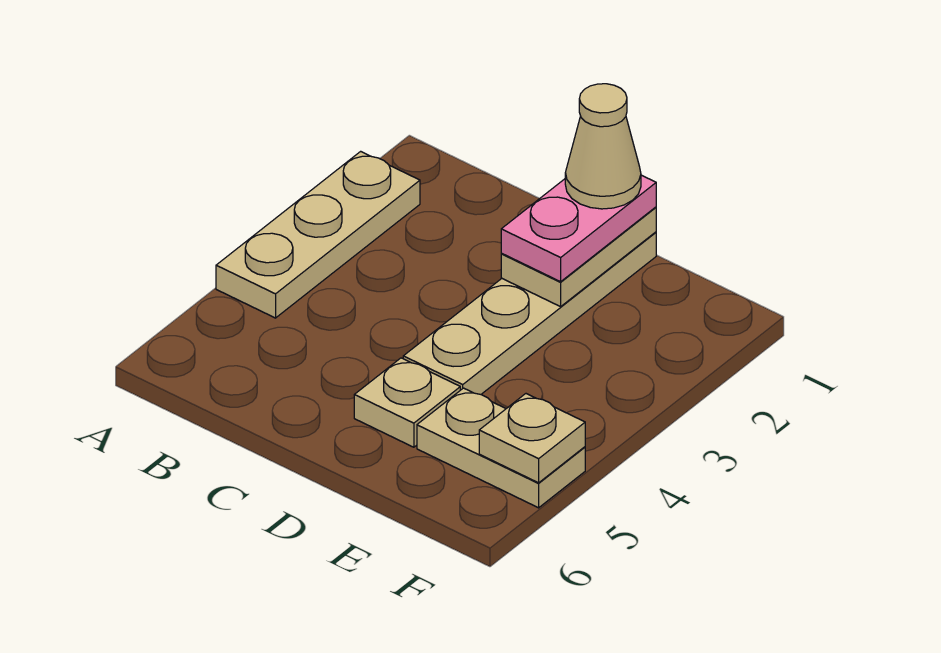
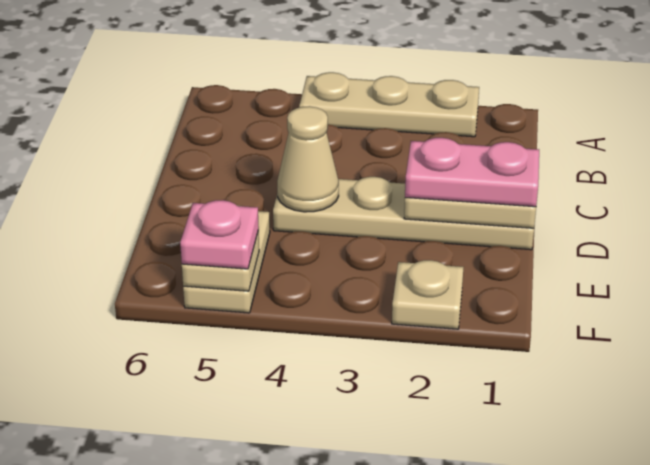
tan 1x1 cone [565,84,641,209] -> tan 1x1 cone moved to [277,106,339,212]
tan 1x1 plate [354,358,460,447] -> tan 1x1 plate moved to [392,260,463,329]
none -> pink 1x1 plate [180,200,259,269]

